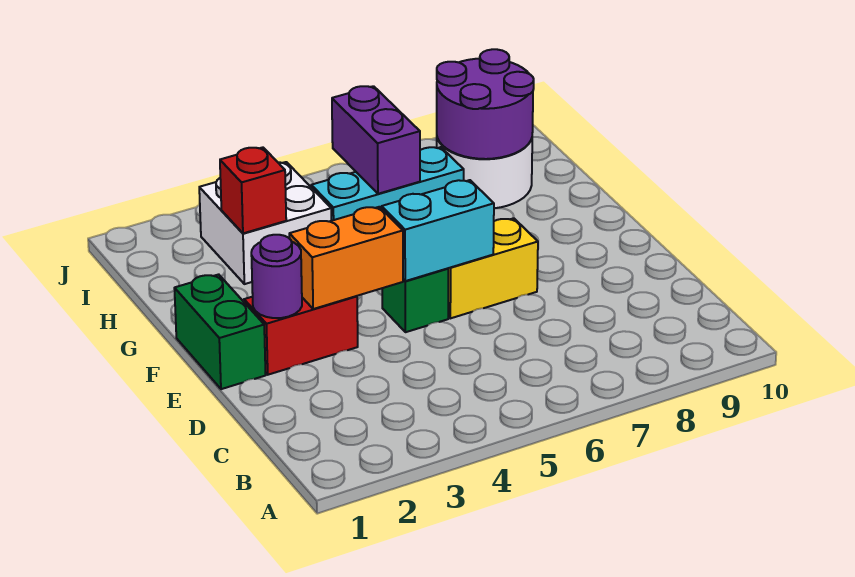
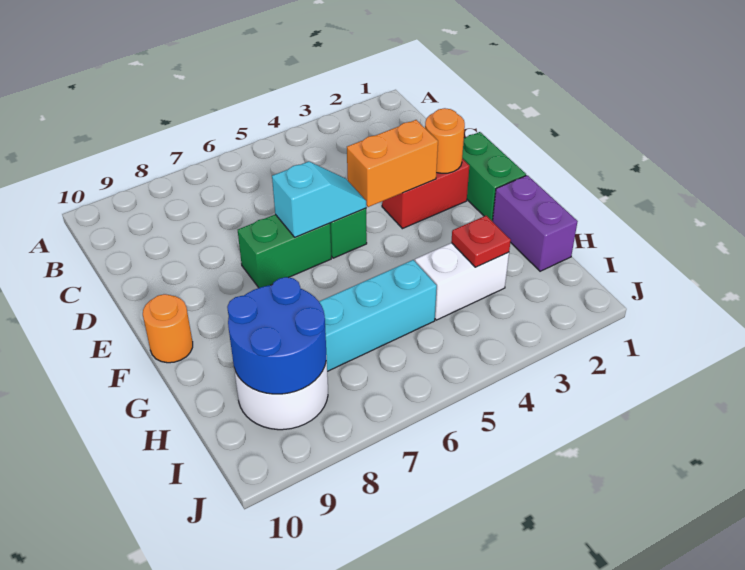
purple 1x1 round brick [251,235,302,318] -> orange 1x1 round brick [425,108,465,173]
cyan 1x2 brick [382,180,494,281] -> cyan 1x2 slope [272,161,366,237]
yellow 1x2 brick [448,218,538,318] -> green 1x2 brick [238,214,331,288]
none -> orange 1x1 round brick [143,294,193,363]
white 2x2 brick [199,162,331,284] -> white 1x2 brick [415,243,509,320]
red 1x1 brick [220,147,286,233] -> red 1x1 plate [451,216,511,267]
purple 1x2 brick [332,86,420,194] -> purple 1x2 brick moved to [493,175,578,271]
purple 2x2 round brick [437,49,534,159] -> blue 2x2 round brick [227,277,326,394]

